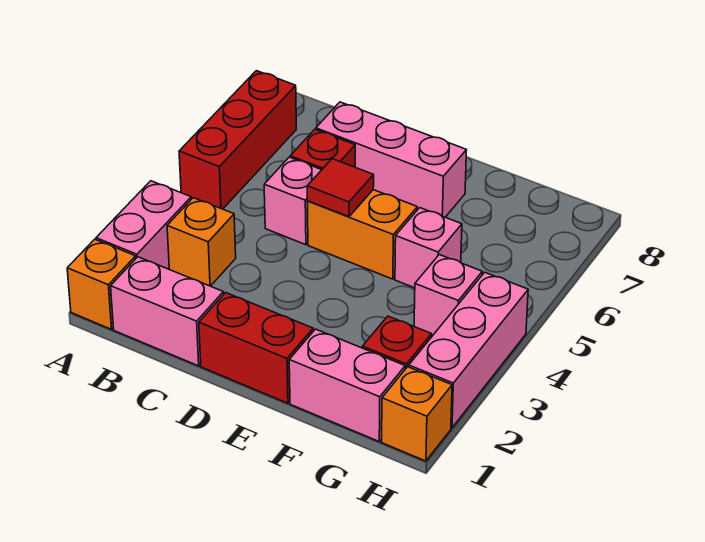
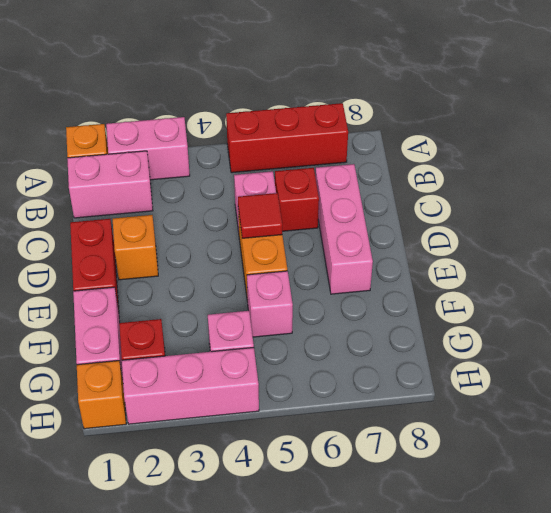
pink 1x2 brick [111,257,223,366] -> pink 1x2 brick turned to [67,151,153,218]
orange 1x1 brick [167,198,236,286] -> orange 1x1 brick moved to [113,215,158,280]

